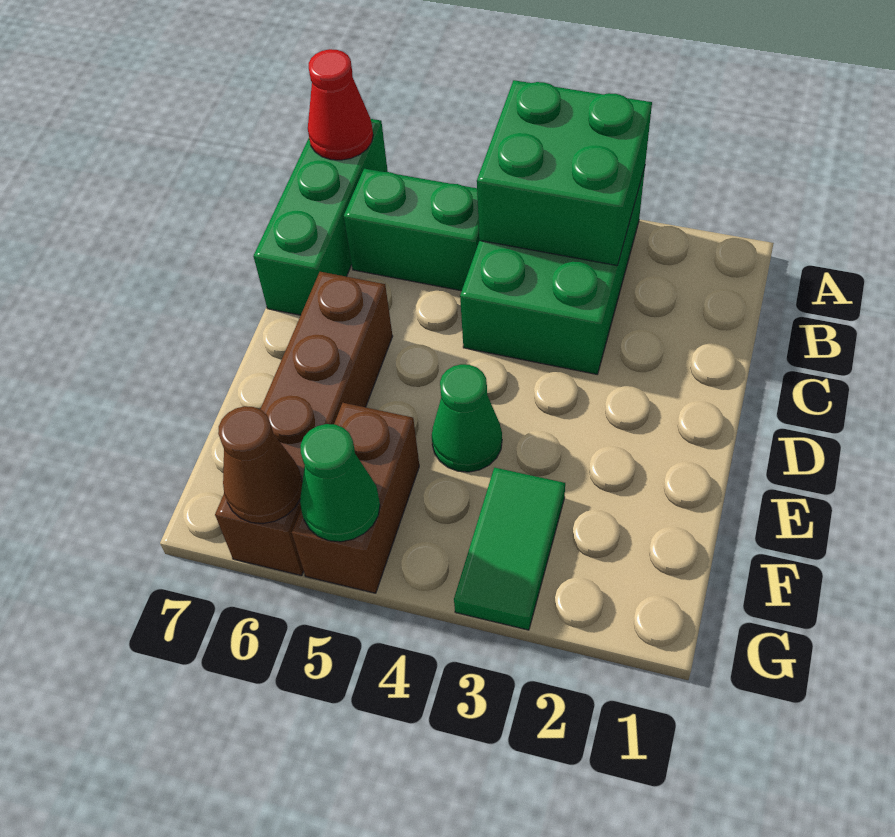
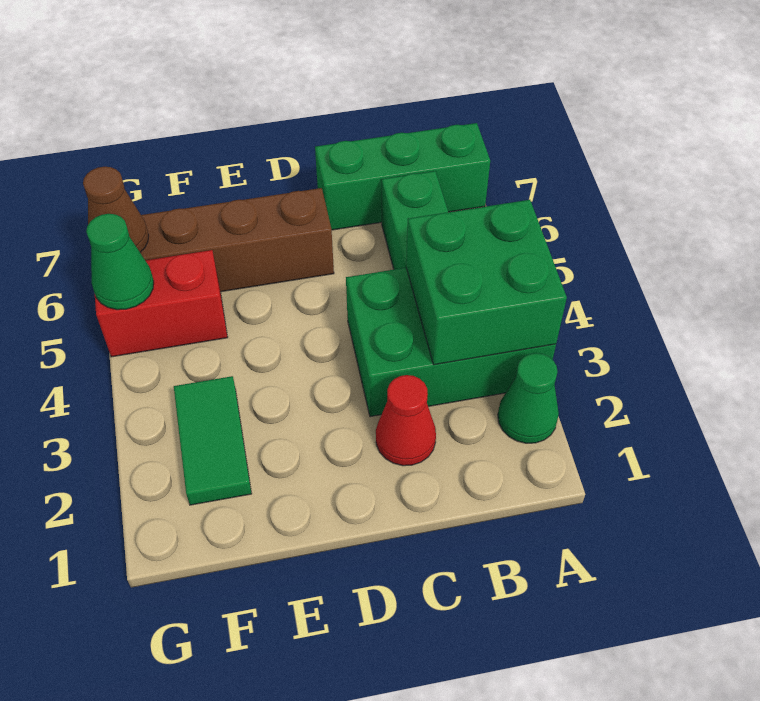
red 1x1 cone [308,49,373,160] -> red 1x1 cone moved to [376,375,436,466]
green 1x1 cone [432,364,502,472] -> green 1x1 cone moved to [498,353,559,443]
green 1x2 tile [454,467,565,630] -> green 1x2 tile turned to [174,376,252,505]
brown 1x2 brick [292,403,419,593] -> red 1x2 brick [95,250,228,357]

